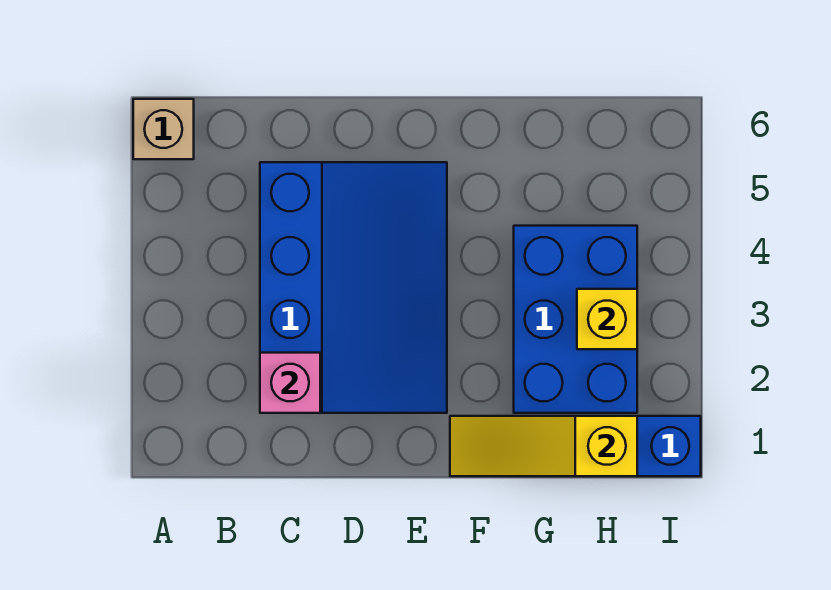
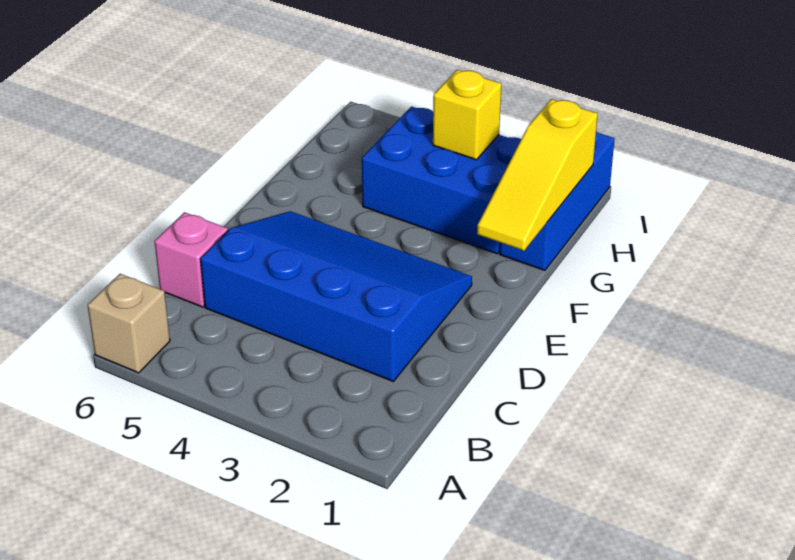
pink 1x1 brick [260,353,320,413] -> pink 1x1 brick moved to [154,212,228,307]

